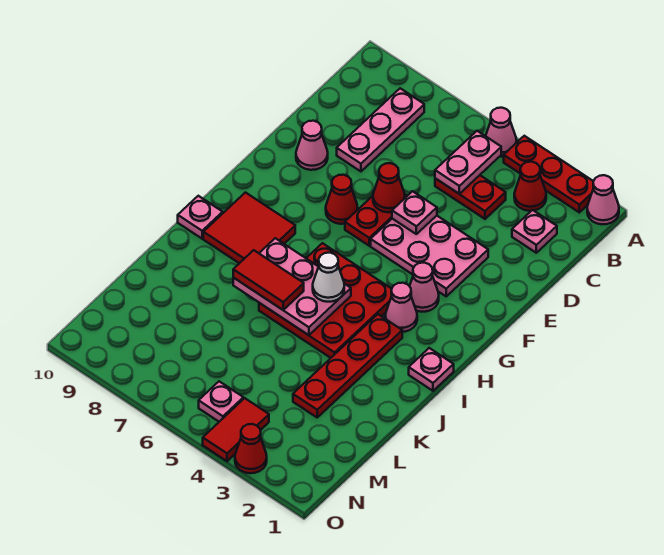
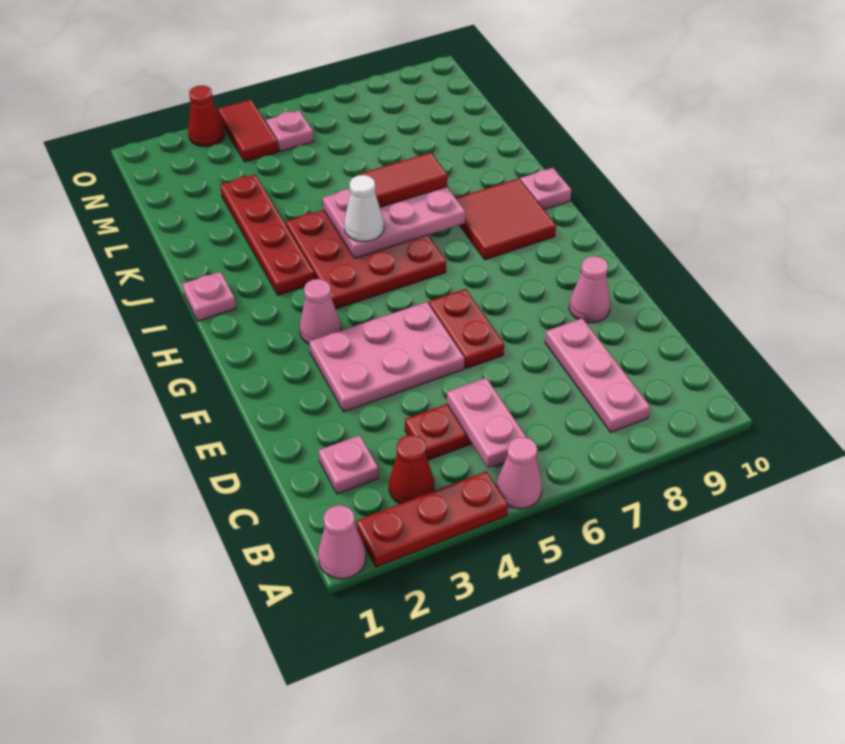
pink 1x1 plate [392,191,437,234] -> none
red 1x1 cone [373,163,405,212] -> none
red 1x1 cone [326,175,358,224] -> none
pink 1x1 cone [385,283,417,332] -> none

